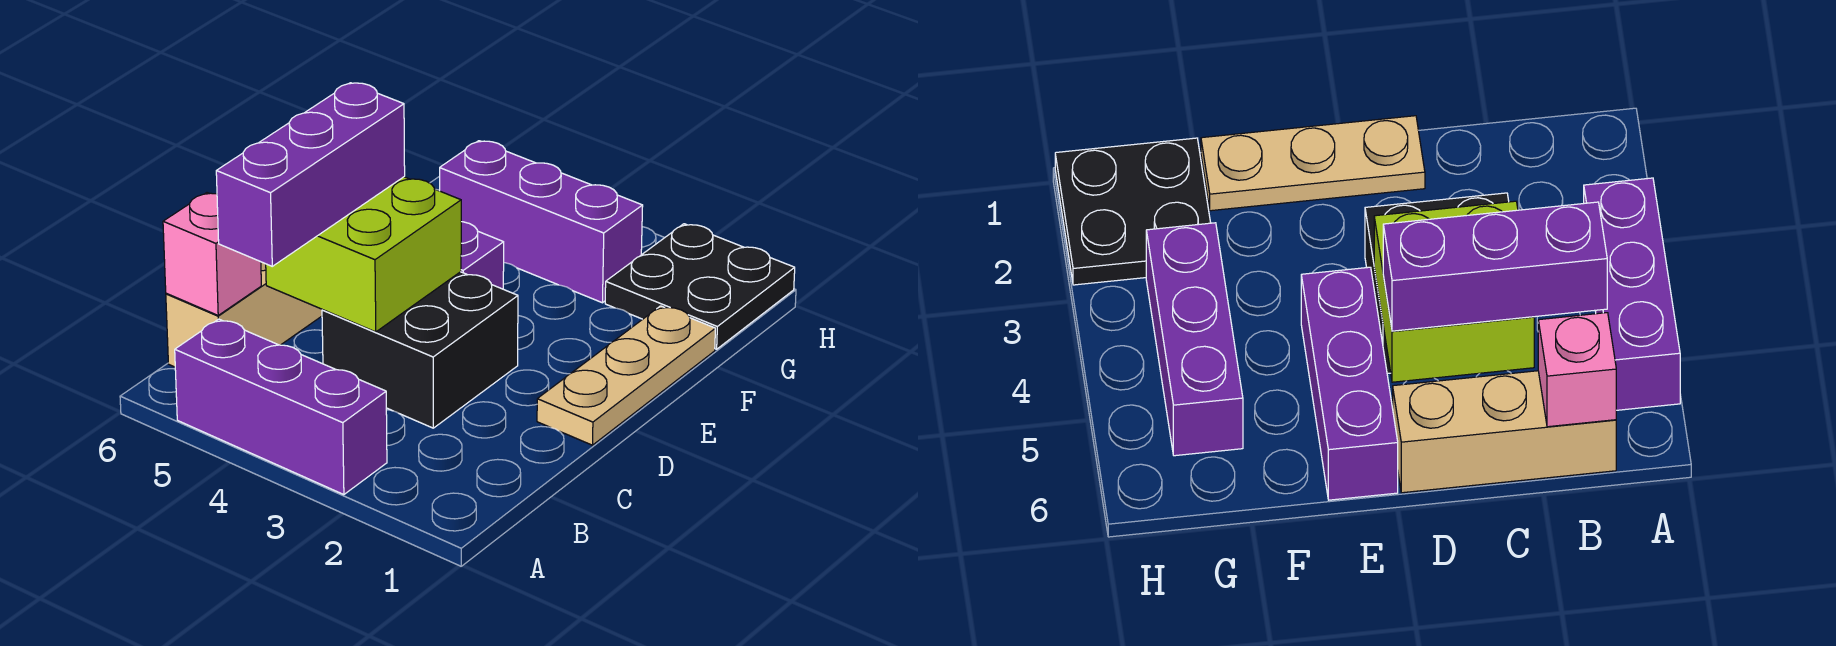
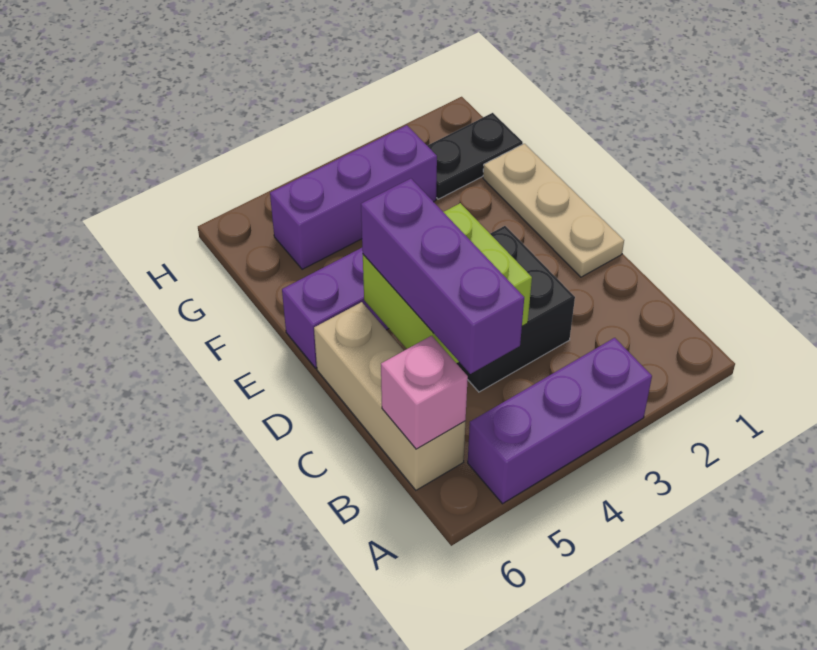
black 2x2 plate [605,224,795,349] -> black 1x2 plate [427,113,523,199]

